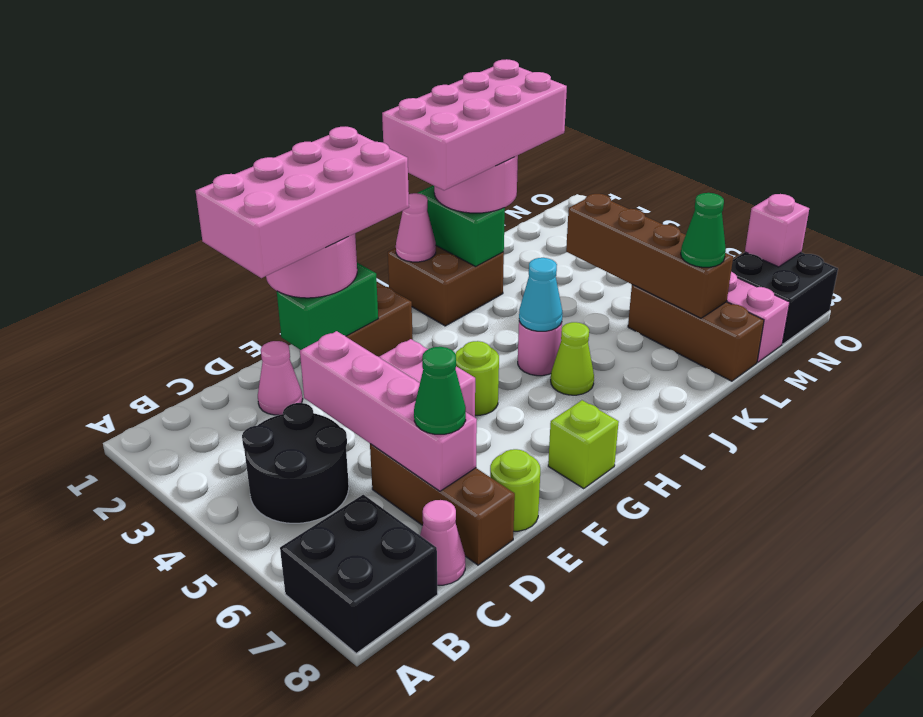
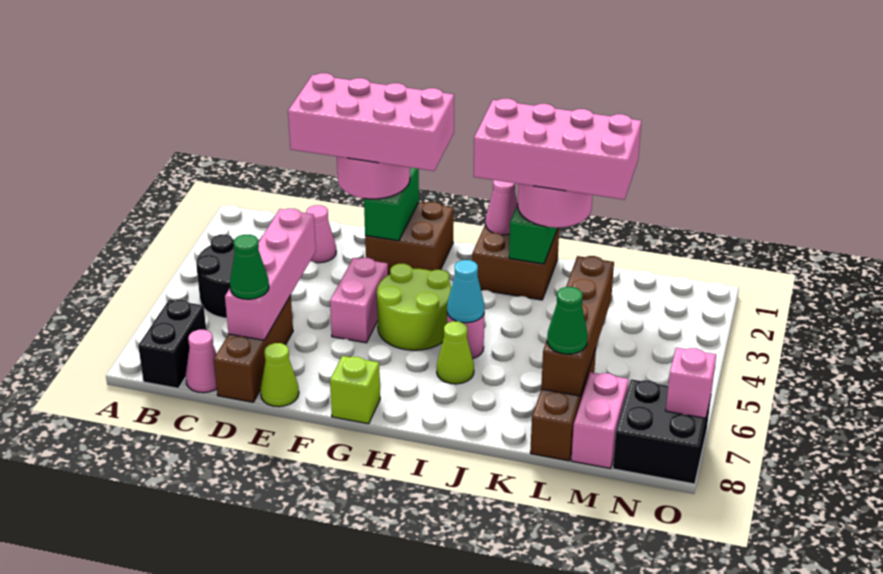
black 2x2 brick [280,495,438,653] -> black 1x2 brick [138,299,206,388]
green 1x2 brick [277,263,378,350] -> green 1x2 brick turned to [364,168,419,241]
lime 1x1 round brick [490,449,540,531] -> lime 1x1 cone [260,343,299,407]
lime 1x1 round brick [456,341,499,415] -> lime 2x2 round brick [377,264,452,350]

